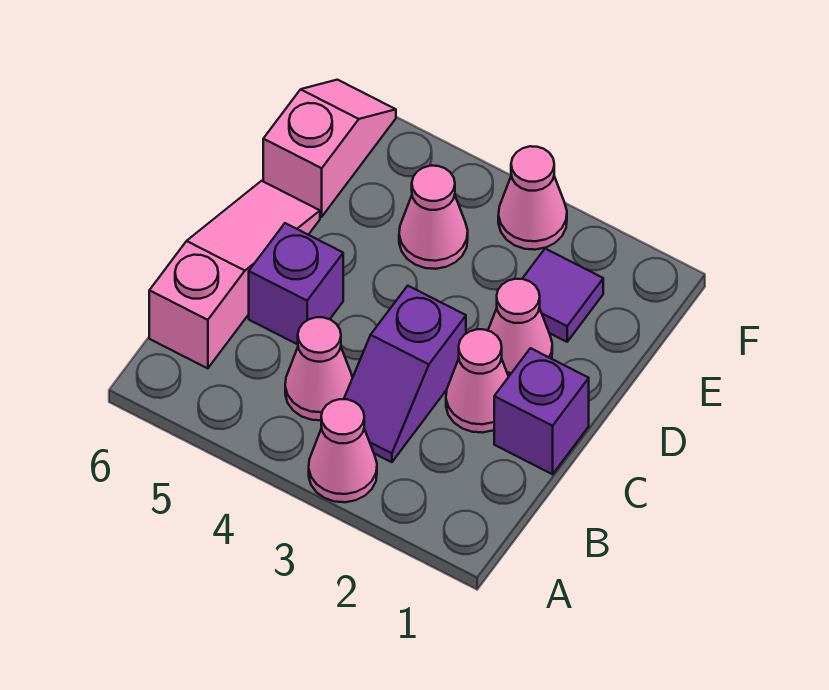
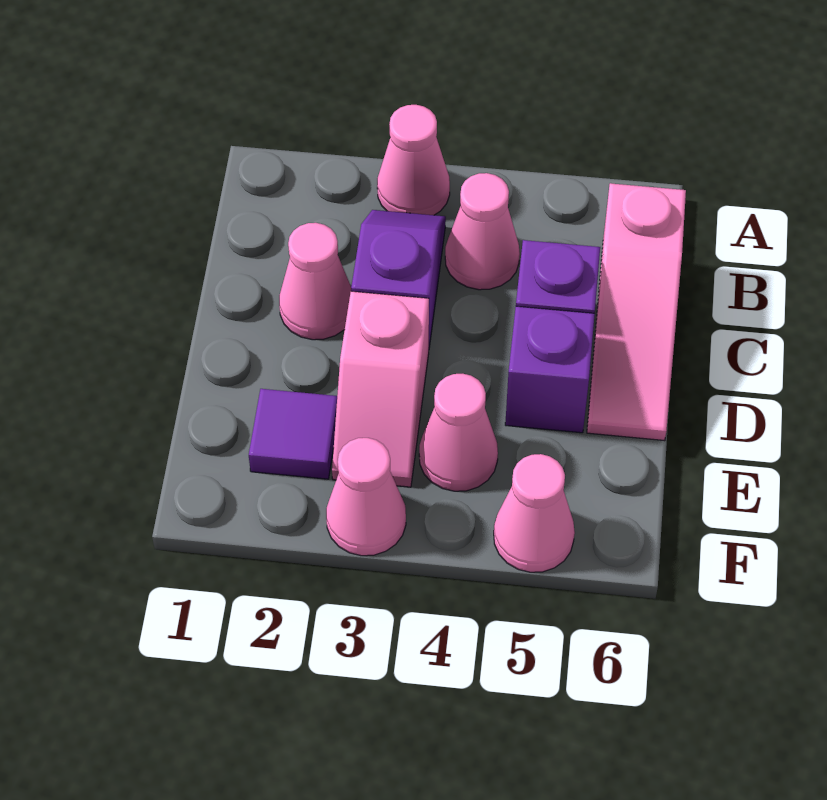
purple 1x1 brick [494,348,589,474] -> purple 1x1 brick moved to [505,306,595,433]
pink 1x1 cone [488,279,552,376] -> pink 1x1 cone moved to [494,454,575,572]
pink 1x2 slope [263,80,396,217] -> pink 1x2 slope moved to [332,291,429,487]

